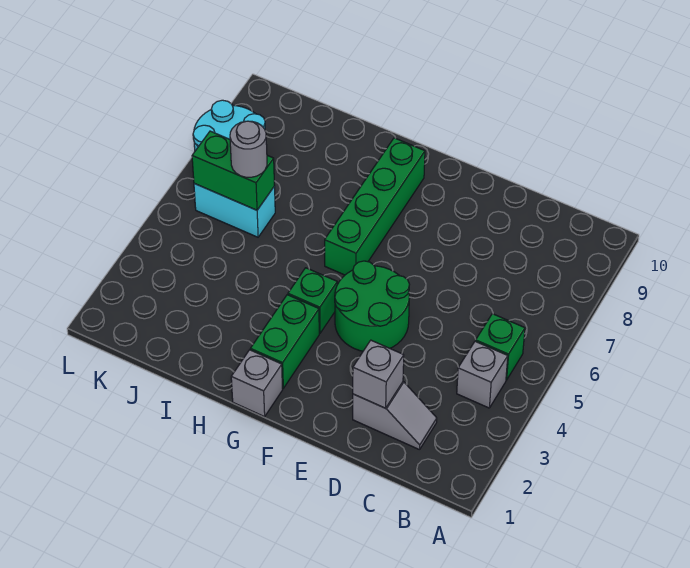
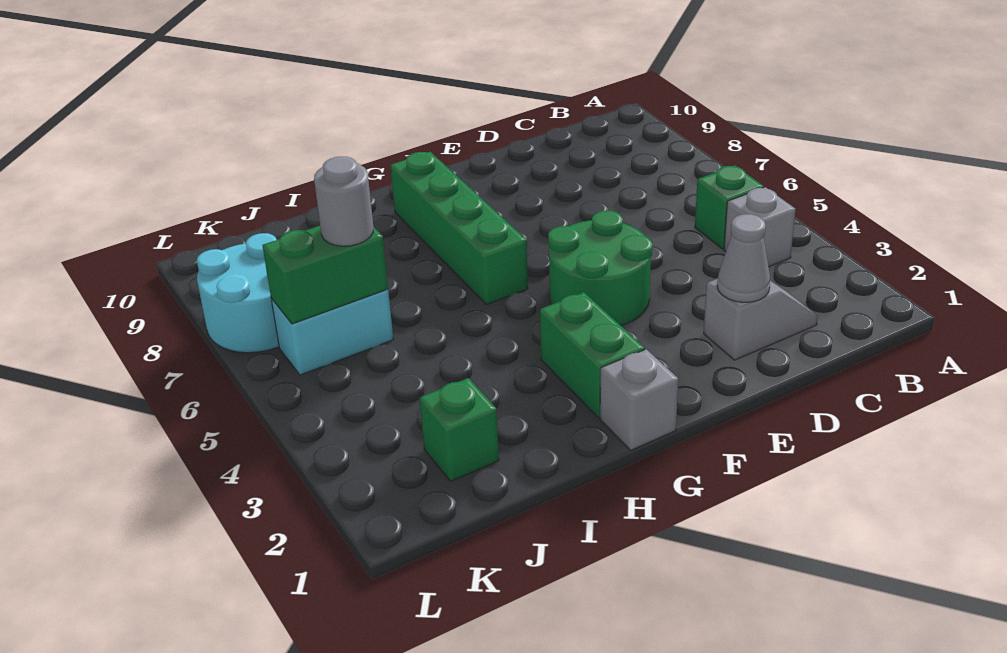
grey 1x1 brick [353,340,404,408] -> grey 1x1 cone [717,214,770,302]
green 1x1 brick [288,268,337,333] -> green 1x1 brick moved to [420,378,499,481]

